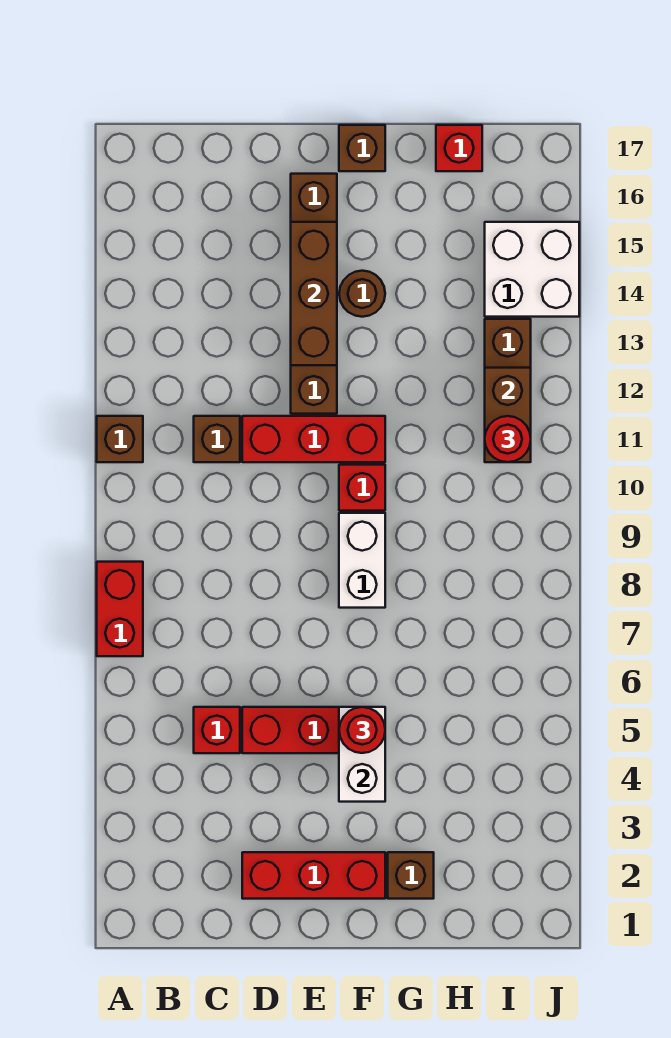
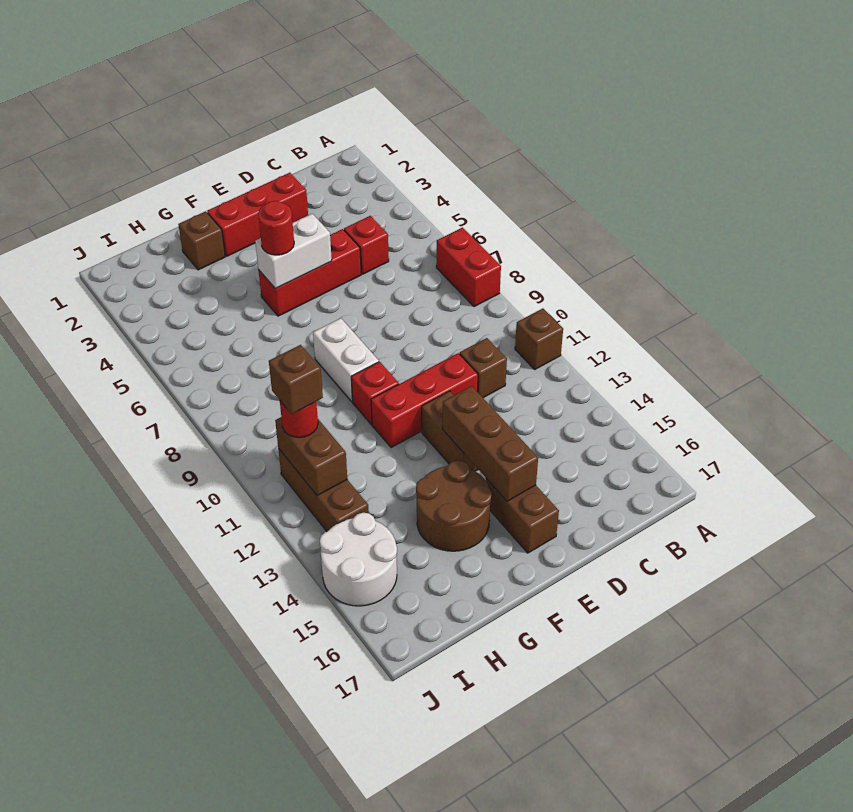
white 1x2 brick [339,707,385,802] -> white 1x2 brick turned to [255,214,332,289]
brown 1x1 round brick [339,271,385,317] -> brown 2x2 round brick [416,460,492,551]
brown 1x1 brick [339,125,385,171] -> brown 1x1 brick moved to [269,345,323,414]
red 1x1 brick [436,125,482,171] -> none
white 2x2 brick [485,222,579,317] -> white 2x2 round brick [320,513,397,606]

